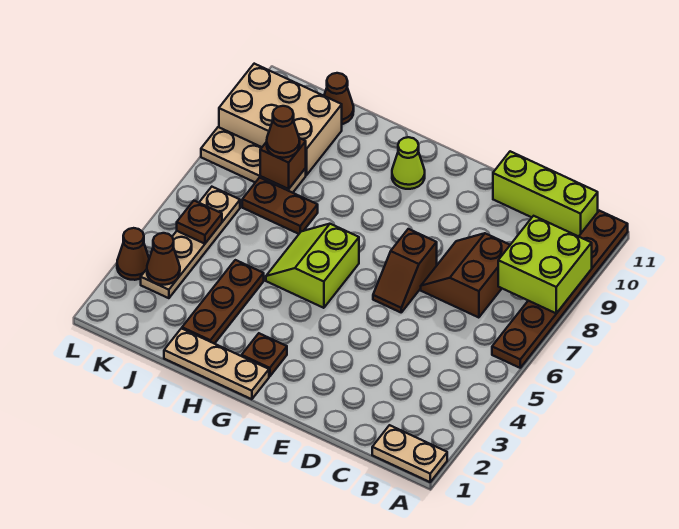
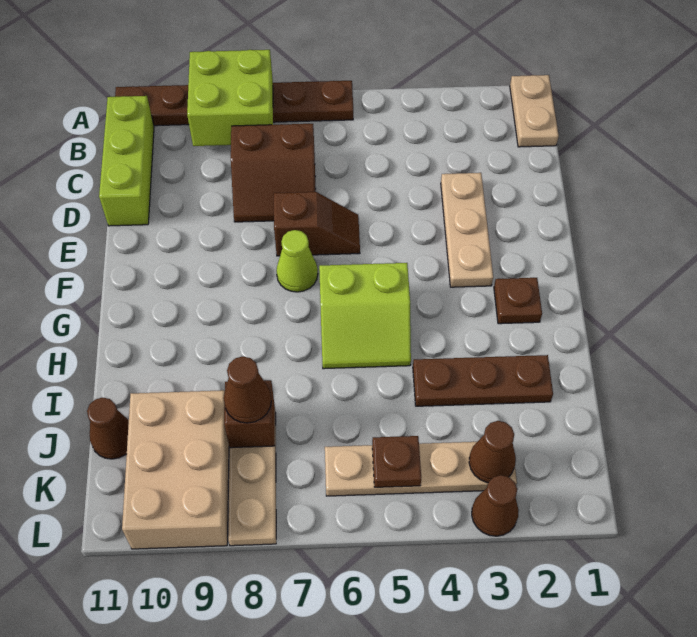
tan 1x3 plate [164,328,269,399] -> tan 1x3 plate moved to [441,173,493,287]
lime 1x1 cone [392,137,425,189] -> lime 1x1 cone moved to [276,230,318,292]
brown 1x2 plate [242,178,318,234] -> none

